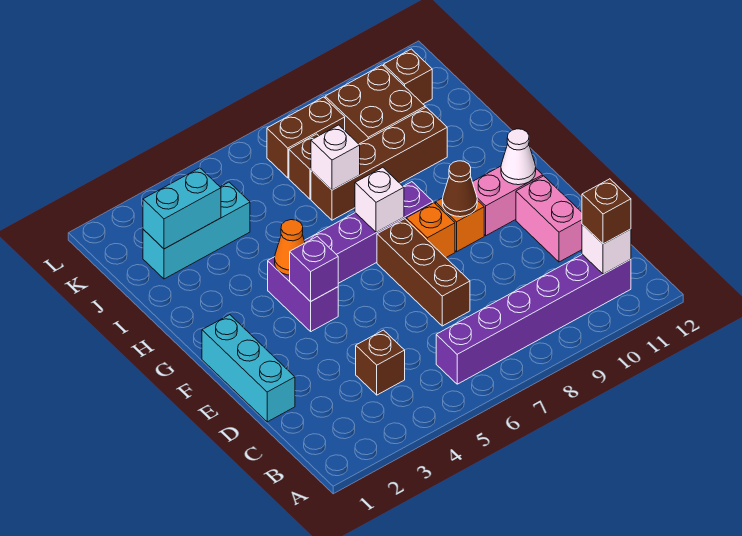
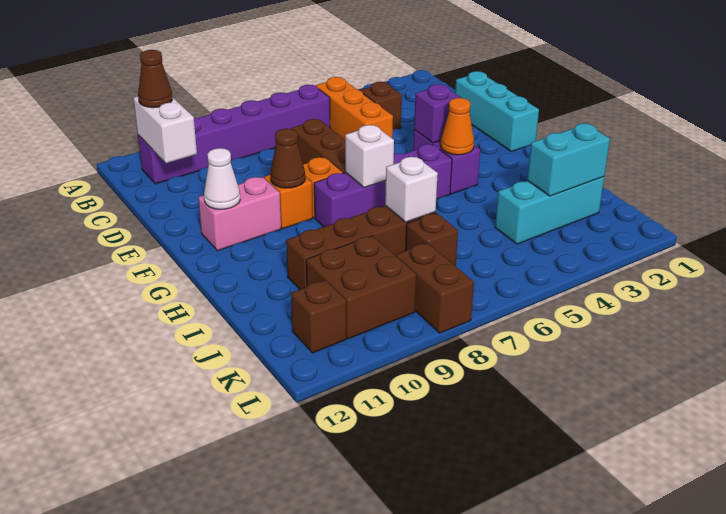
none -> orange 1x3 brick [315,77,393,140]
white 1x1 brick [582,225,631,274] -> white 1x2 brick [133,96,197,163]
brown 1x1 brick [582,179,631,244] -> brown 1x1 cone [138,50,172,108]
pink 1x2 brick [516,176,582,262] -> none
brown 1x2 brick [267,97,345,178] -> brown 1x2 brick turned to [396,243,474,333]

